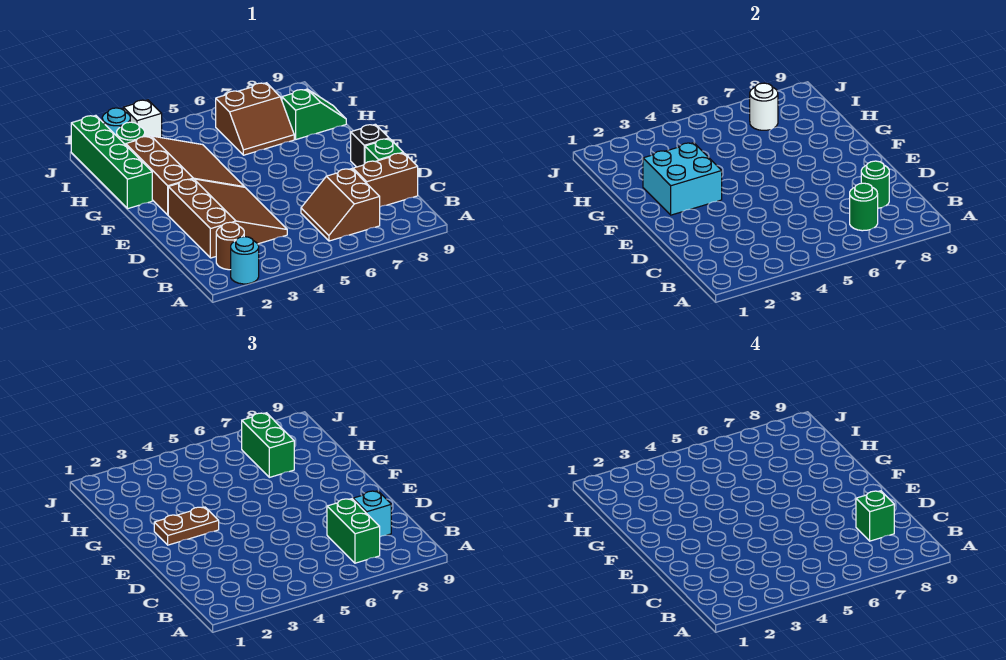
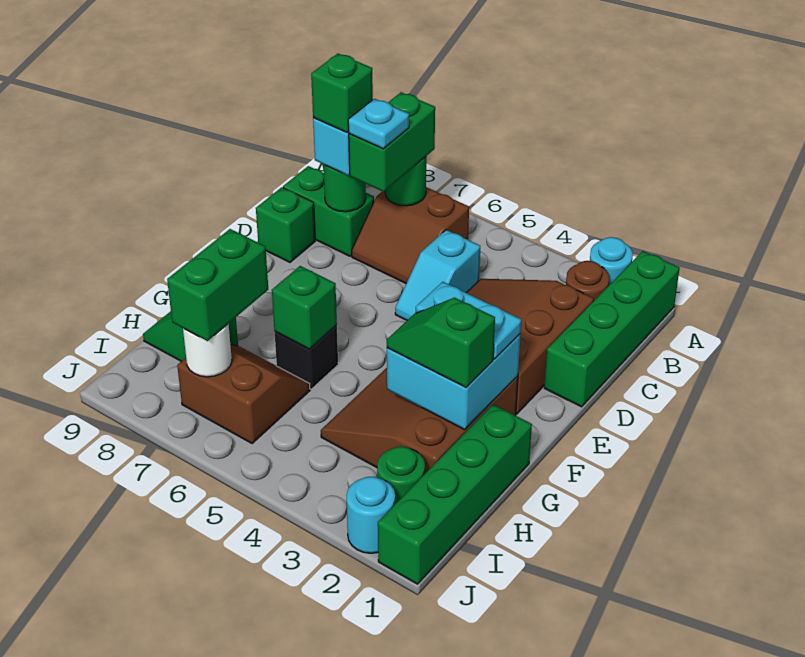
none -> green 1x4 brick [544,251,680,407]
brown 2x2 slope [301,169,380,241] -> brown 2x2 slope turned to [352,187,469,283]
none -> cyan 1x2 slope [395,230,480,320]
none -> cyan 1x1 plate [348,99,409,149]
brown 1x2 brick [353,153,418,207] -> green 1x2 brick [283,166,374,256]
black 1x1 brick [351,124,389,167] -> black 1x1 brick moved to [275,325,338,389]
brown 1x2 plate [154,507,219,545] -> cyan 1x2 plate [416,282,521,359]
none -> green 1x2 slope [387,298,495,388]
none -> green 1x1 brick [272,266,337,349]
white 1x1 brick [123,100,162,138] -> none

